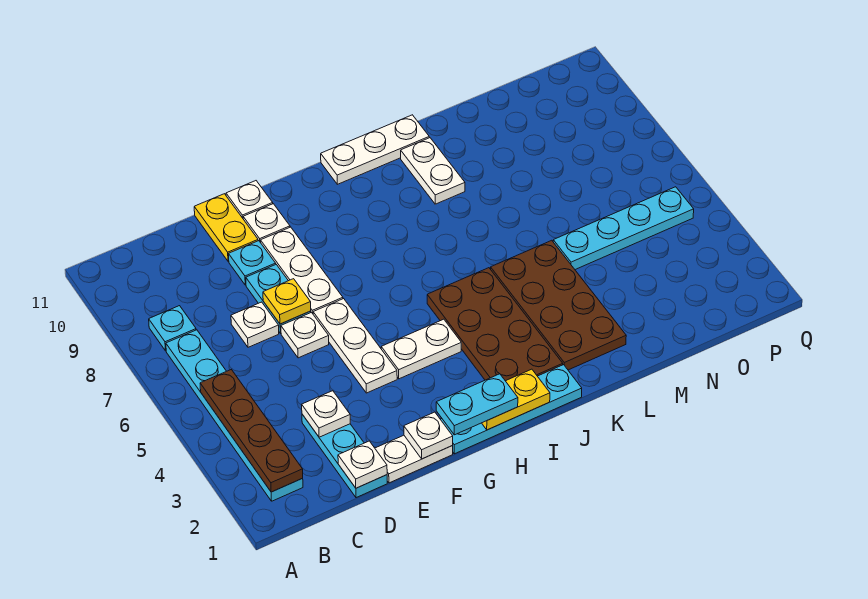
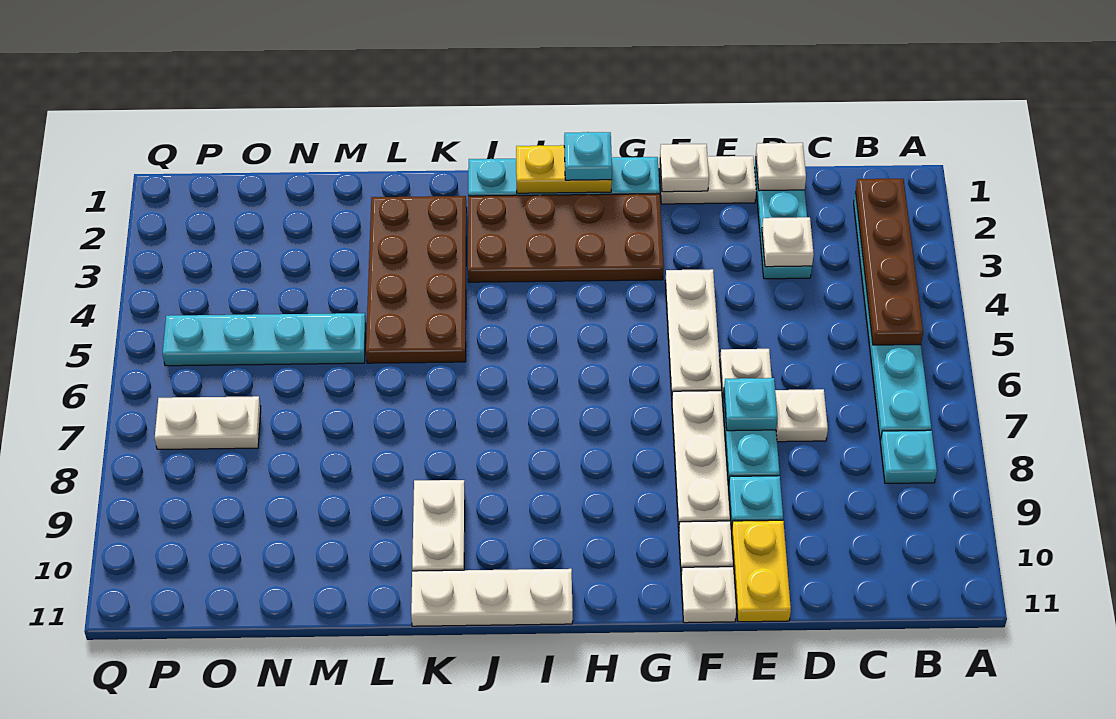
yellow 1x1 plate [263,279,311,324] -> cyan 1x1 plate [724,378,778,431]
cyan 1x2 plate [436,374,518,435] -> cyan 1x1 plate [564,132,612,180]
white 1x2 plate [381,319,461,379] -> white 1x2 plate moved to [155,396,261,449]
brown 2x4 plate [427,268,563,381] -> brown 2x4 plate turned to [468,194,664,282]

